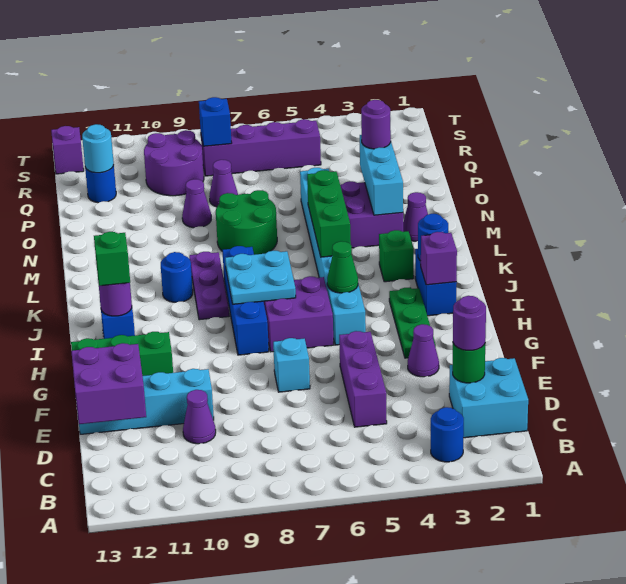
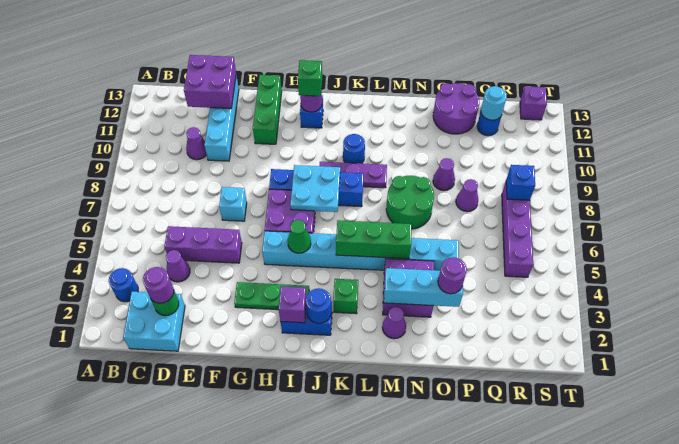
purple 1x1 cone [408,324,439,377] -> purple 1x1 cone moved to [166,250,190,282]
purple 2x2 round brick [144,130,204,196] -> purple 2x2 round brick moved to [433,83,479,134]

